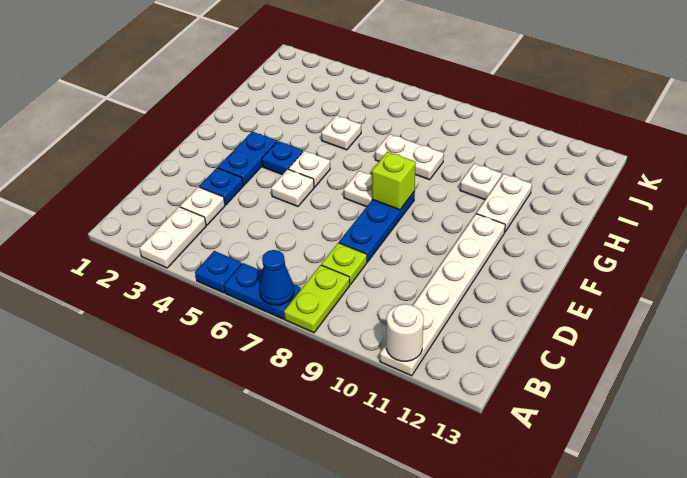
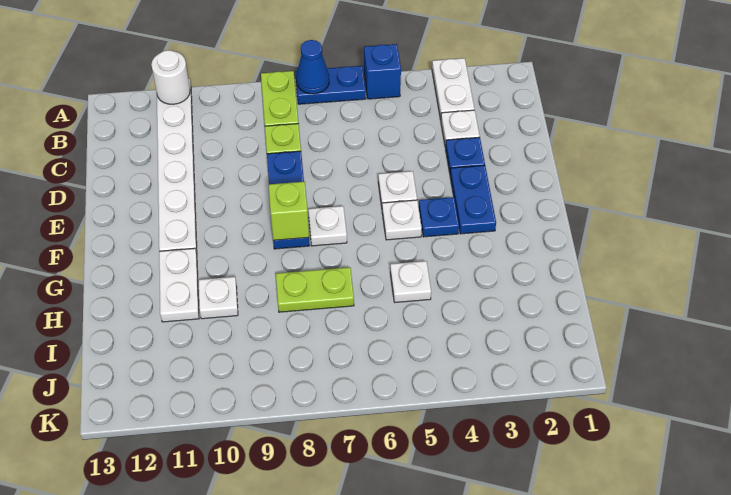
blue 1x1 plate [195,251,242,293] -> blue 1x1 brick [364,44,401,99]
white 1x2 plate [375,134,444,180] -> lime 1x2 plate [276,267,354,312]

